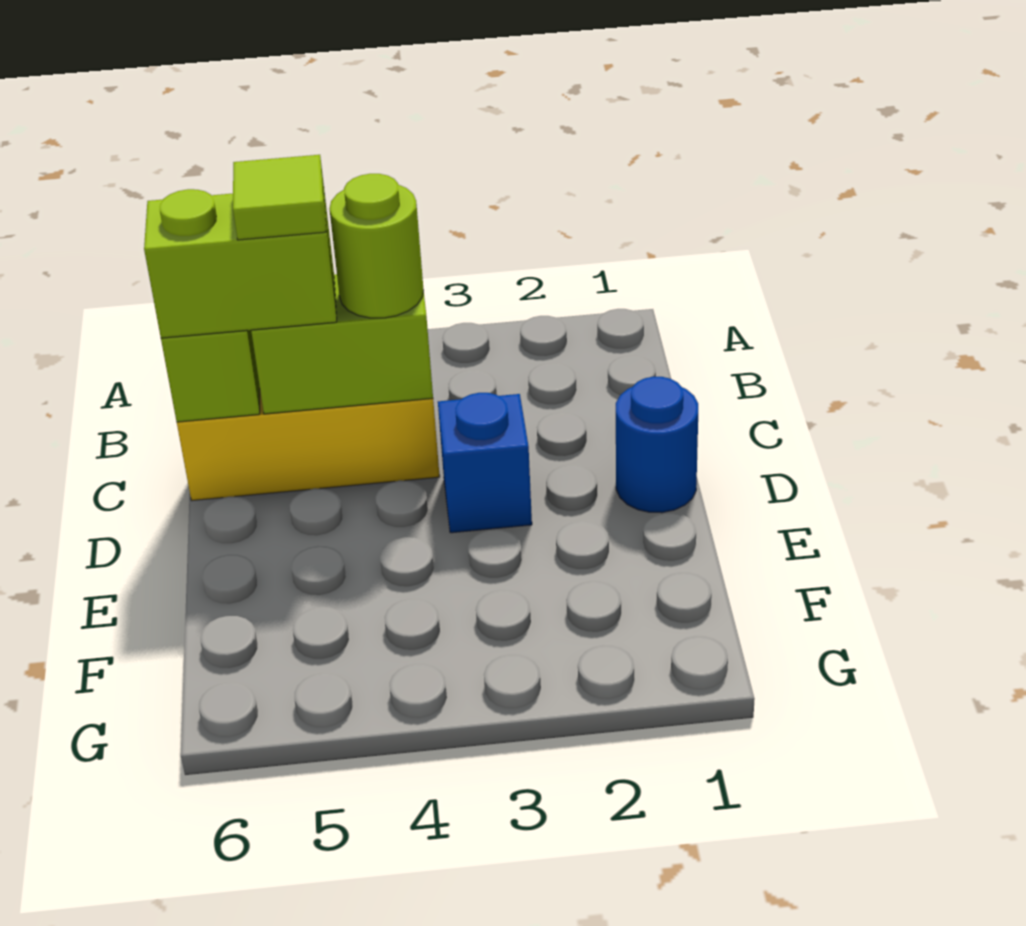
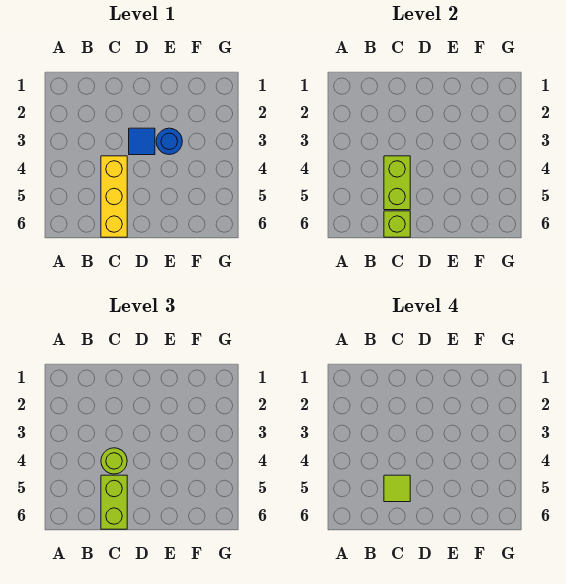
blue 1x1 round brick [616,377,698,513] -> blue 1x1 round brick moved to [156,128,182,155]
blue 1x1 brick [438,393,532,533] -> blue 1x1 tile [129,128,155,155]

